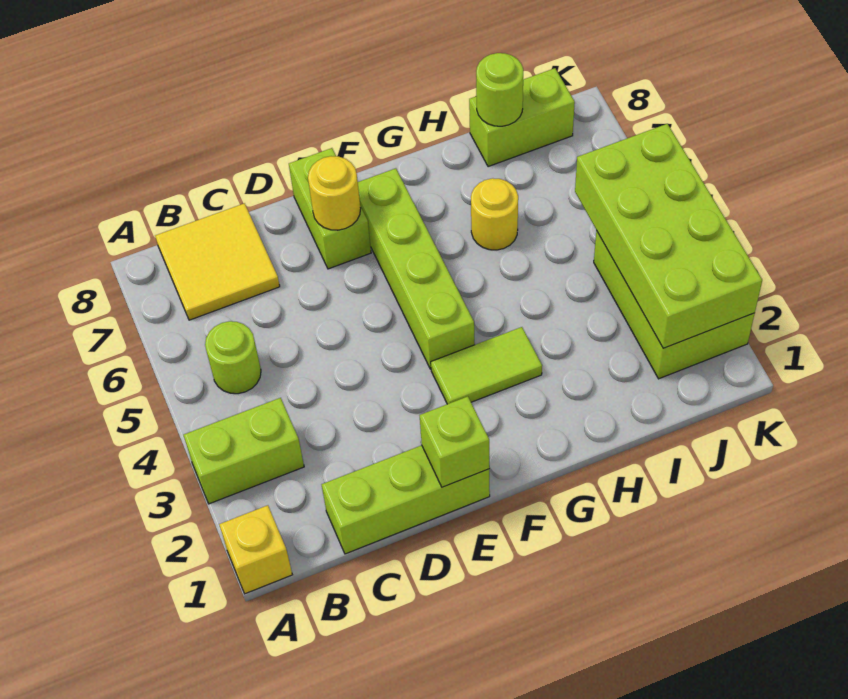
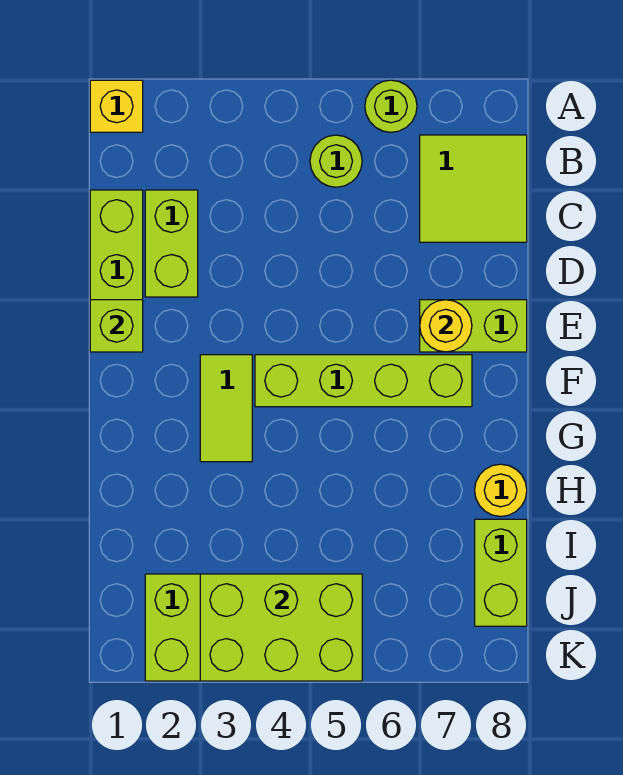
lime 1x2 brick [183,398,304,504] -> lime 1x2 brick moved to [145,190,198,297]
yellow 2x2 tile [155,203,280,320] -> lime 2x2 tile [420,135,527,242]
yellow 1x1 round brick [471,178,518,250] -> yellow 1x1 round brick moved to [475,464,527,517]
lime 1x1 round brick [476,53,523,126] -> lime 1x1 round brick moved to [365,80,417,132]
lime 2x4 brick [575,124,762,348] -> lime 2x3 brick [200,574,362,681]

